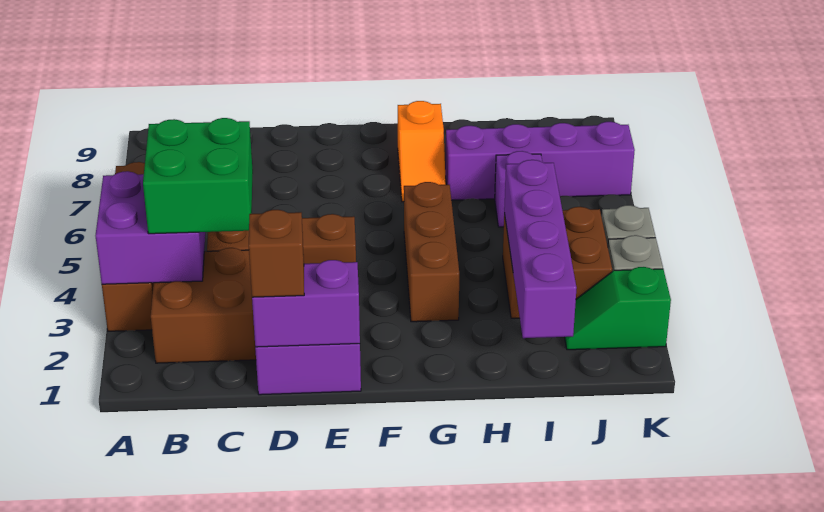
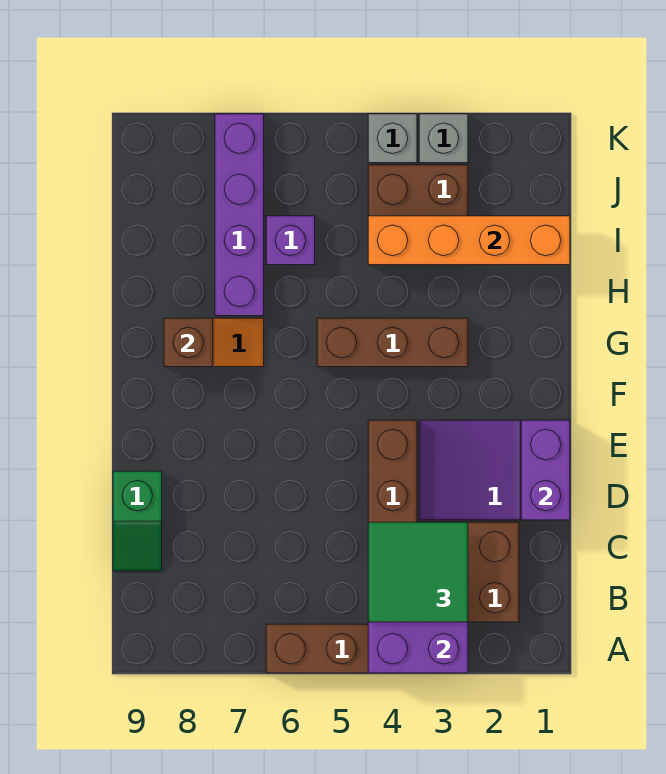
green 2x2 brick [143,118,253,234] -> green 2x2 tile [368,522,468,622]
brown 1x1 brick [249,210,304,297] -> brown 1x1 brick moved to [164,318,213,367]
purple 1x4 brick [504,160,577,338] -> orange 1x4 brick [368,216,570,265]
green 1x2 slope [565,267,671,350] -> green 1x2 slope moved to [113,471,162,571]

